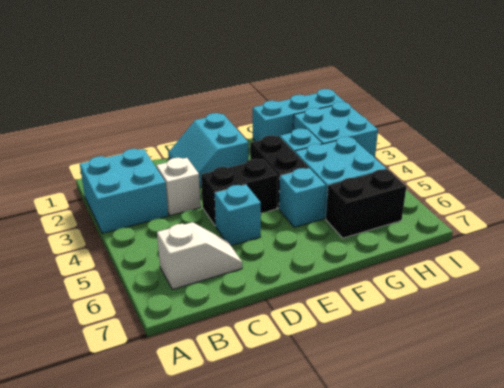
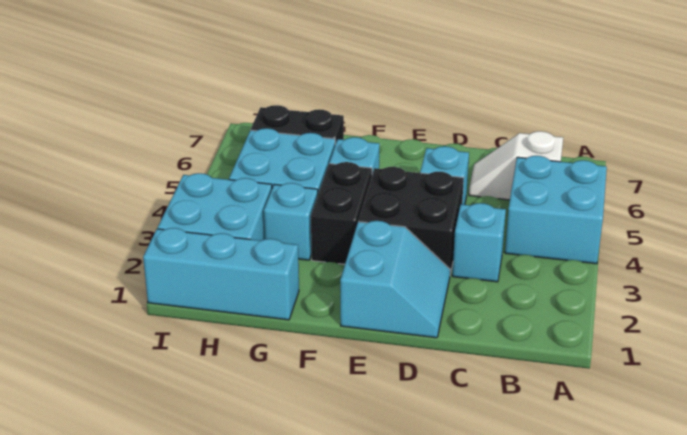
cyan 2x2 brick [80,149,168,234] -> cyan 2x2 brick moved to [505,156,607,264]
white 1x1 brick [156,158,201,216] -> cyan 1x1 brick [452,203,506,282]
black 1x2 brick [201,159,278,226] -> black 2x2 brick [358,167,464,274]

